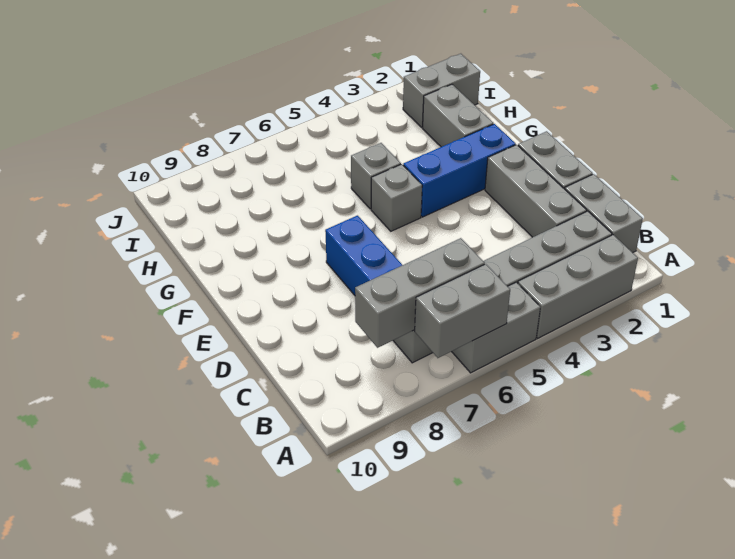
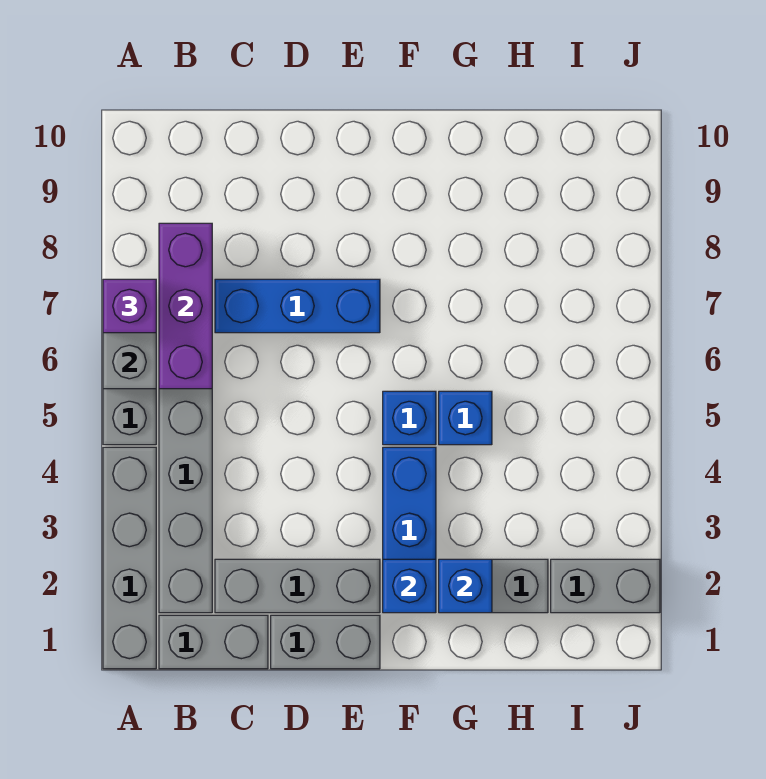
grey 1x3 brick [518,235,638,338] -> grey 1x4 brick [103,447,156,669]
none -> purple 1x1 brick [103,279,156,333]
grey 1x3 brick [355,238,485,348] -> purple 1x3 brick [159,223,212,389]
none -> blue 1x1 brick [383,559,436,613]
grey 1x1 brick [371,164,422,231] -> blue 1x1 brick [383,391,436,445]
none -> blue 1x1 brick [439,559,492,613]
grey 1x1 brick [351,143,401,209] -> blue 1x1 brick [439,391,492,445]
grey 1x2 brick [403,54,480,127] -> grey 1x2 brick turned to [551,559,660,613]

